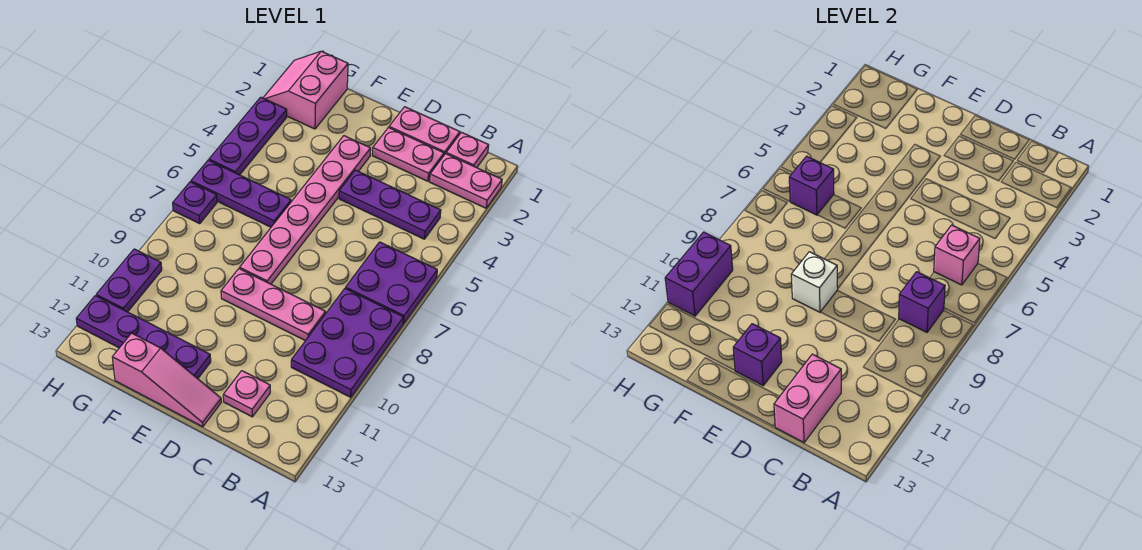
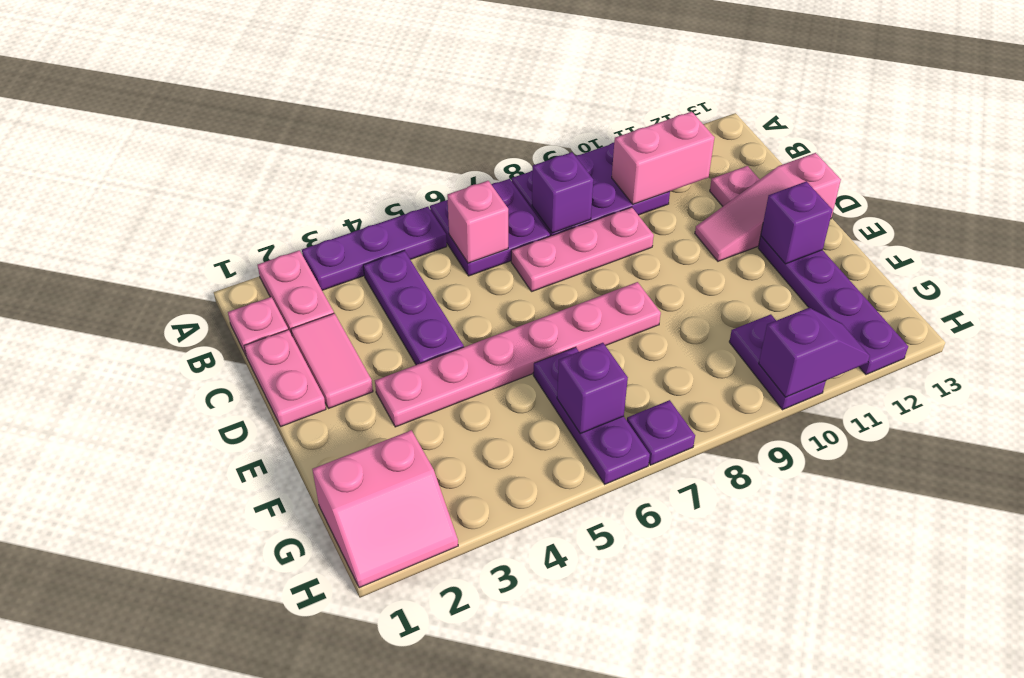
pink 1x2 plate [372,128,444,181] -> pink 1x2 tile [291,313,373,409]
pink 1x3 plate [221,269,326,341] -> pink 1x3 plate turned to [511,207,654,292]
pink 1x2 brick [774,354,841,443] -> pink 1x2 brick moved to [612,112,715,204]
pink 1x3 slope [112,333,221,427] -> pink 1x3 slope turned to [695,153,841,261]
white 1x1 brick [791,252,838,312] -> none
purple 1x3 plate [209,97,287,175] -> purple 1x3 plate moved to [302,207,447,290]
purple 1x2 plate [96,249,162,312] -> purple 1x2 plate turned to [729,314,826,410]
purple 1x2 brick [665,232,733,316] -> purple 1x2 slope [759,308,870,397]

